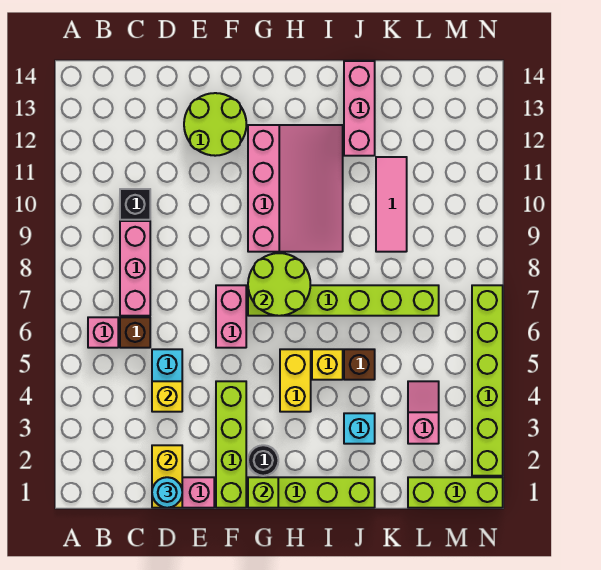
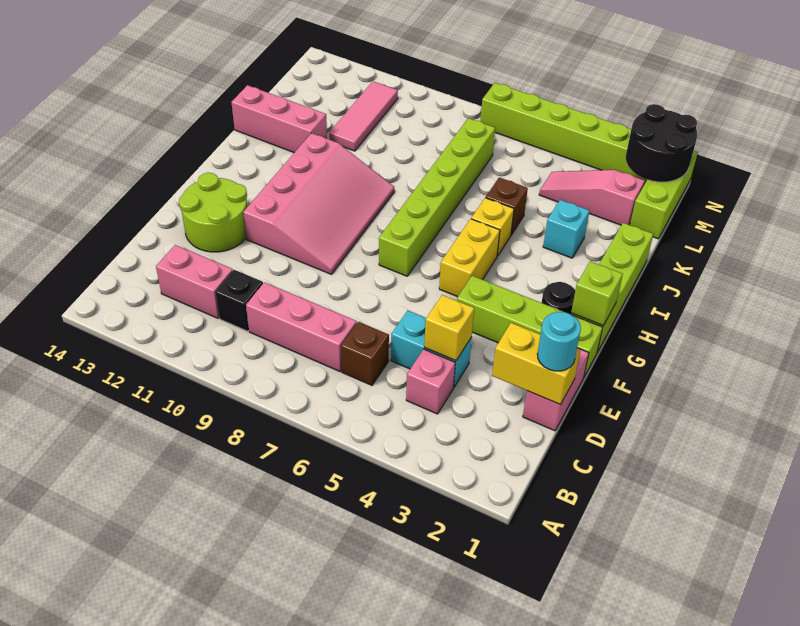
pink 1x1 brick [88,317,118,348] -> pink 1x1 brick moved to [406,349,455,414]
pink 1x2 brick [216,285,246,348] -> pink 1x2 brick moved to [156,245,233,318]
lime 2x2 round brick [248,253,310,316] -> none
pink 3x4 slope [248,125,343,252] -> pink 3x4 slope turned to [243,133,394,274]
yellow 1x2 brick [280,349,311,412] -> yellow 1x2 brick turned to [439,219,500,297]
pink 1x3 tile [376,157,407,252] -> pink 1x3 tile turned to [329,81,398,151]
pink 1x2 slope [408,381,439,444] -> pink 1x3 slope [539,170,645,225]
none -> black 2x2 round brick [626,104,697,182]

